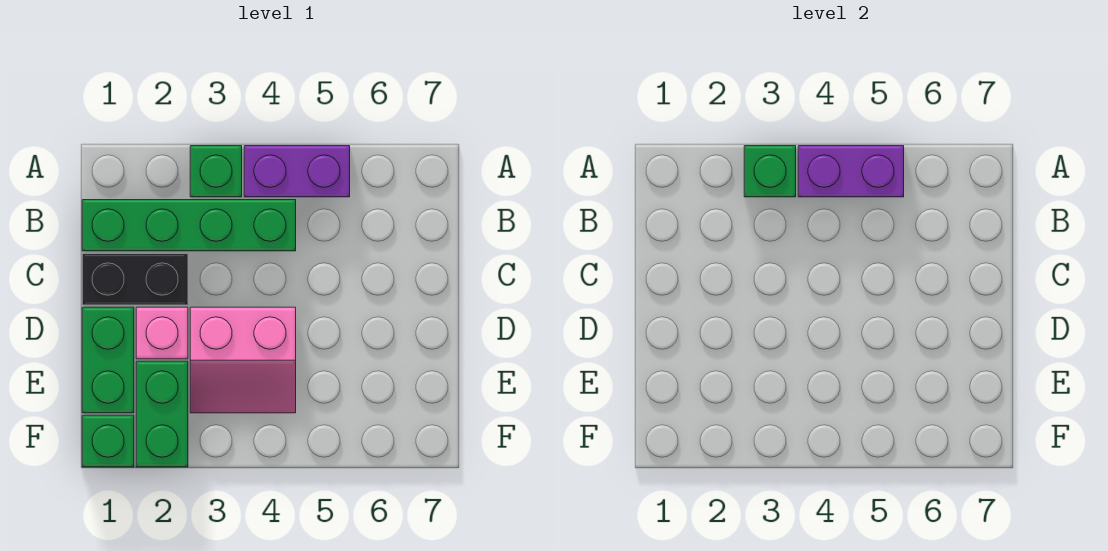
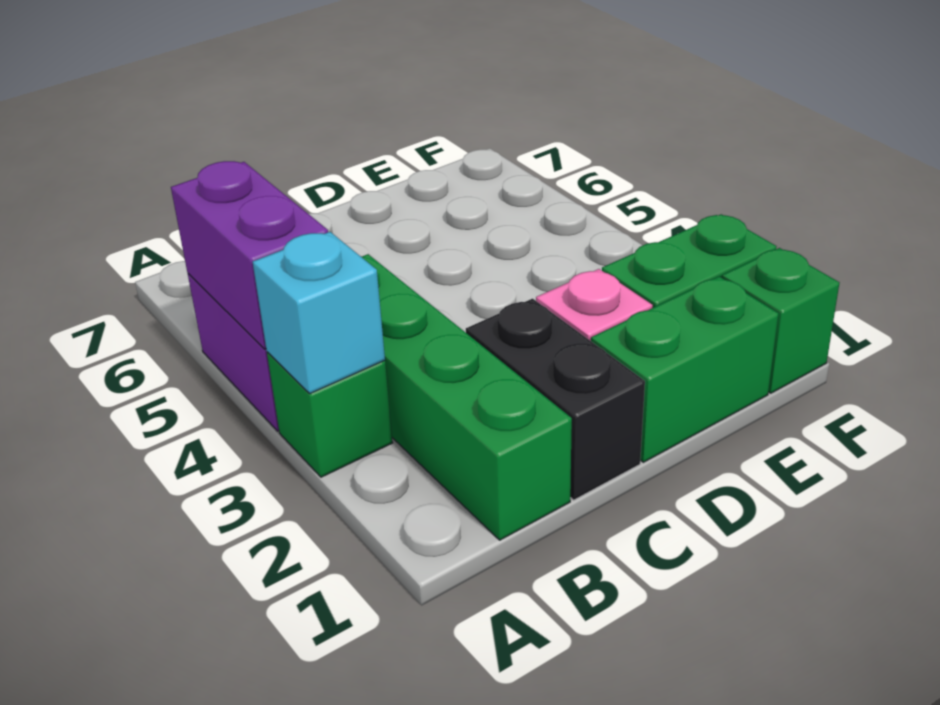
green 1x1 brick [744,146,796,197] -> cyan 1x1 brick [253,232,385,393]
pink 2x2 slope [190,307,296,413] -> none

